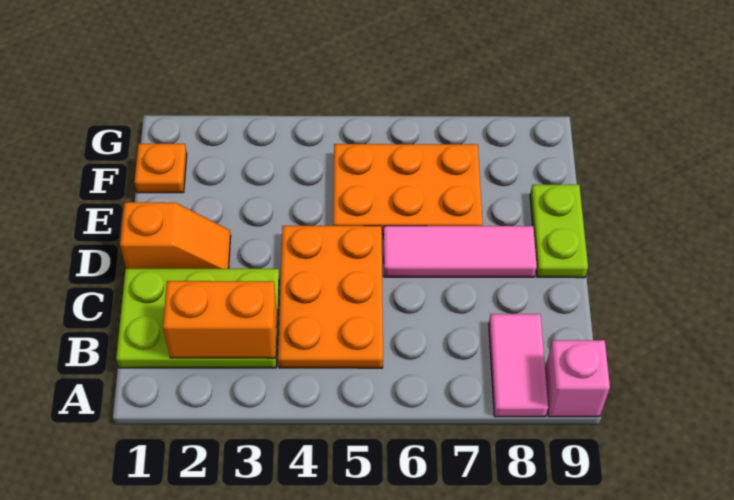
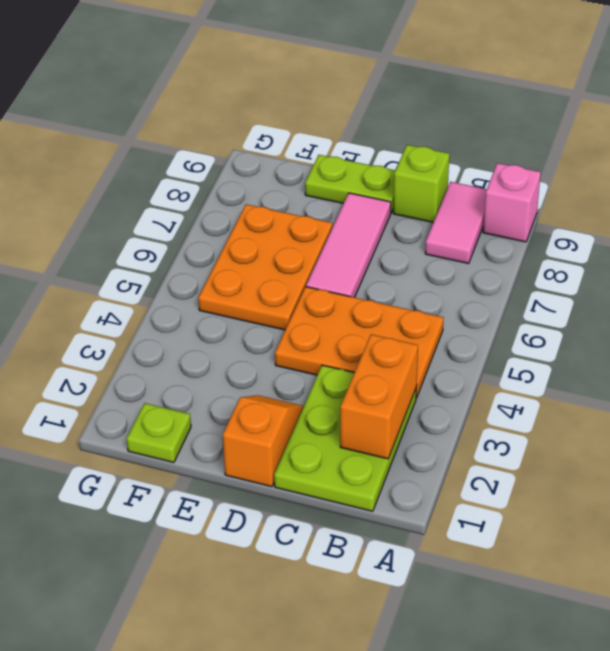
pink 1x2 tile [489,314,548,417] -> pink 1x2 tile turned to [425,182,487,264]
none -> lime 1x1 brick [393,145,449,222]
orange 1x1 plate [134,144,187,193] -> lime 1x1 plate [127,403,191,463]

